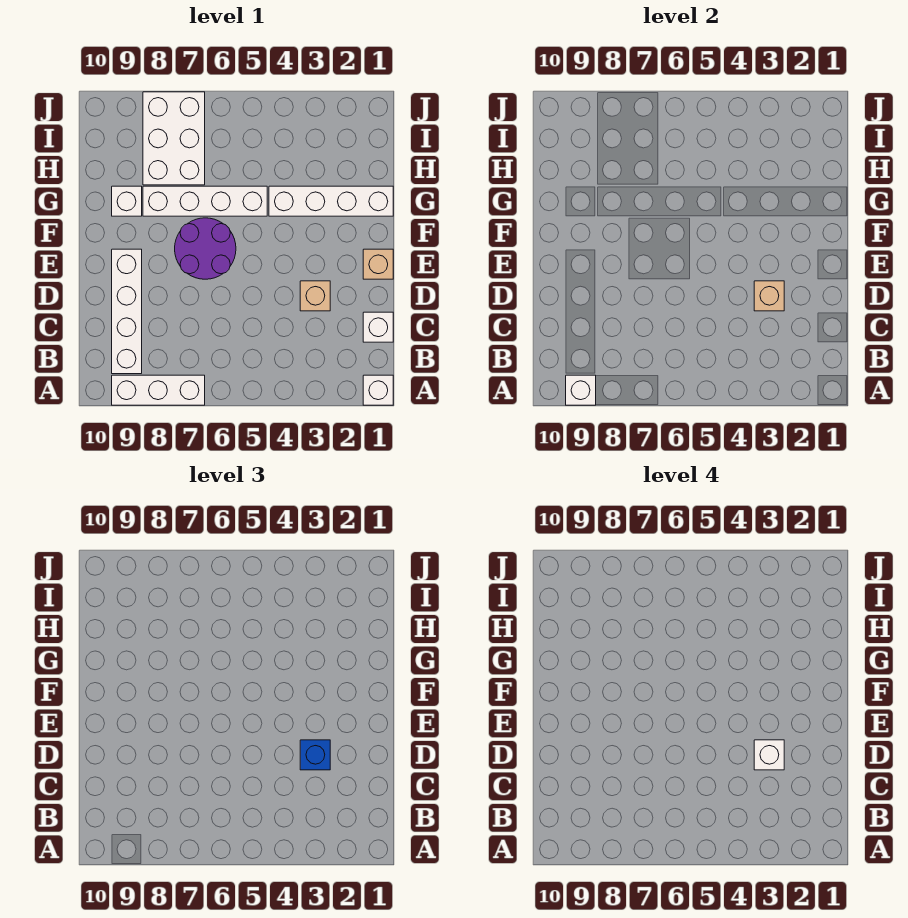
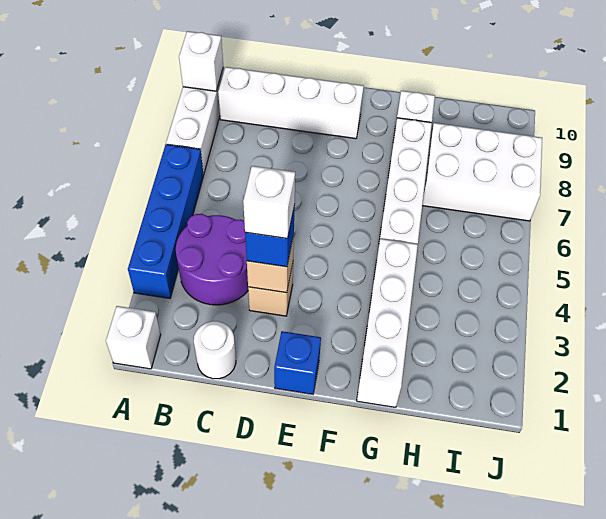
none -> blue 1x4 brick [128,144,204,298]
white 1x1 brick [363,312,393,342] -> white 1x1 round brick [194,321,236,379]
tan 1x1 brick [363,249,393,279] -> blue 1x1 brick [274,331,321,394]
purple 2x2 round brick [175,218,236,279] -> purple 2x2 round brick moved to [176,214,248,305]

